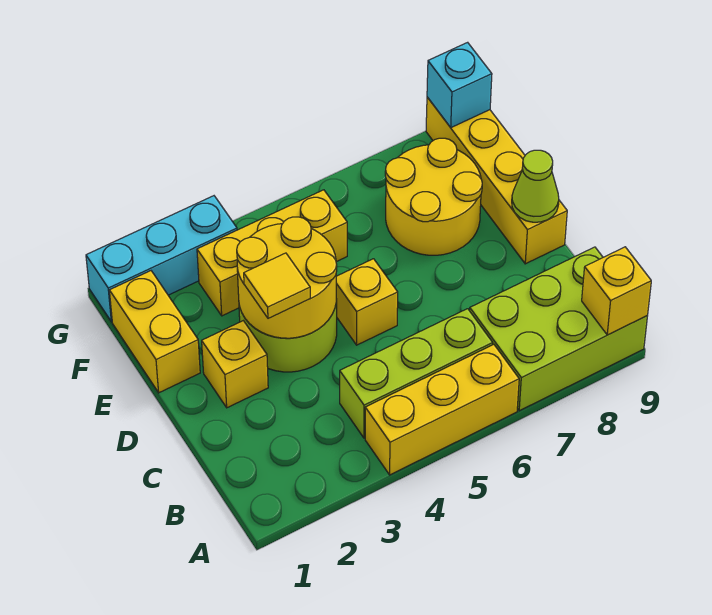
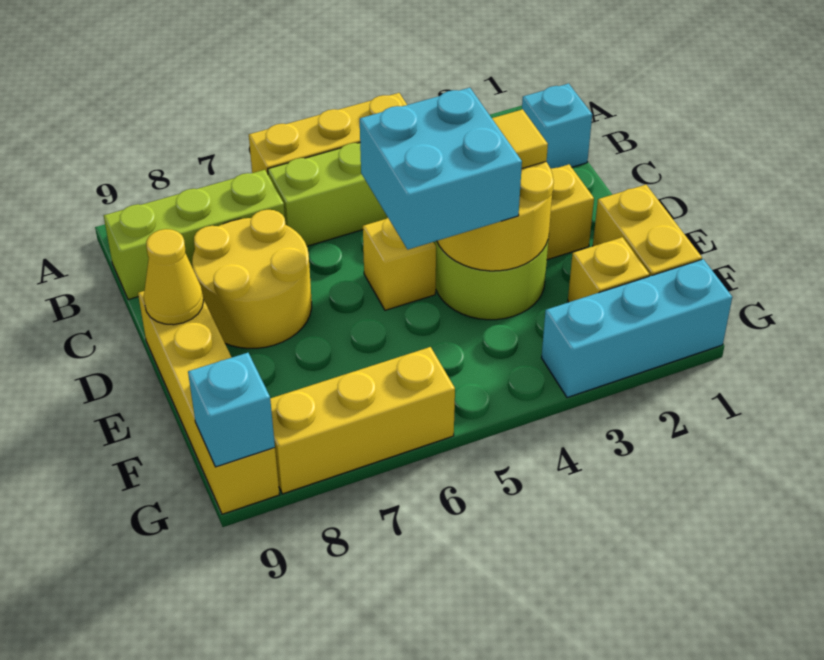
lime 2x3 brick [470,247,647,411] -> lime 1x3 brick [104,170,285,300]
yellow 1x1 brick [582,247,651,335] -> yellow 1x1 brick moved to [568,237,649,302]
none -> cyan 1x1 brick [522,83,592,169]
none -> cyan 2x2 brick [360,88,522,249]
lime 1x1 cone [512,150,559,222] -> yellow 1x1 cone [144,229,203,325]
yellow 2x2 round brick [385,138,482,255] -> yellow 2x2 round brick moved to [192,210,312,348]
yellow 1x3 brick [197,190,347,316] -> yellow 1x3 brick moved to [270,347,455,494]

